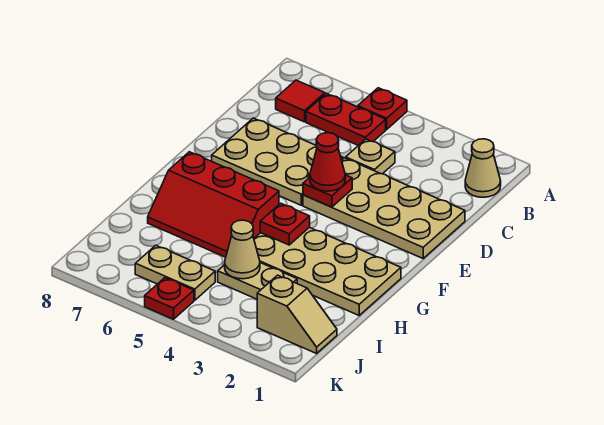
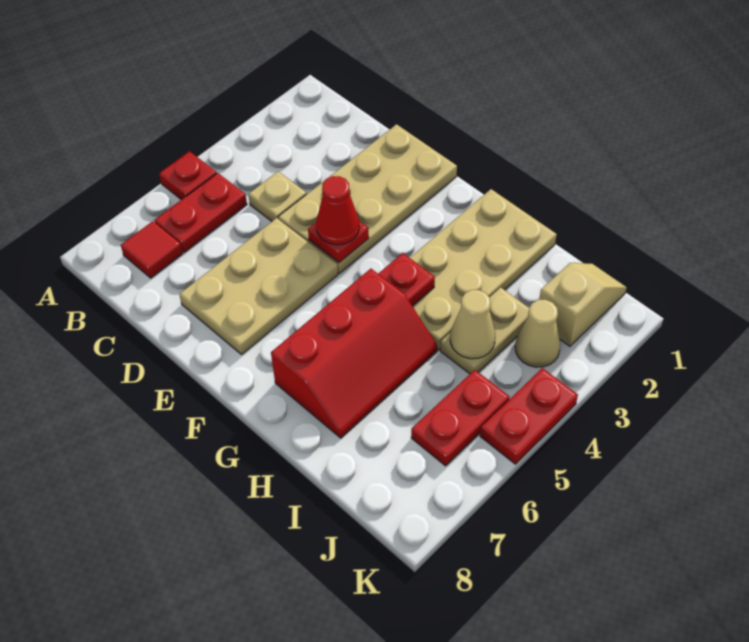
tan 1x1 cone [465,139,501,197] -> tan 1x1 cone moved to [515,300,560,367]
tan 1x2 plate [135,245,215,300] -> red 1x2 plate [411,370,509,466]
red 1x1 plate [145,278,194,319] -> red 1x2 plate [480,368,578,464]

